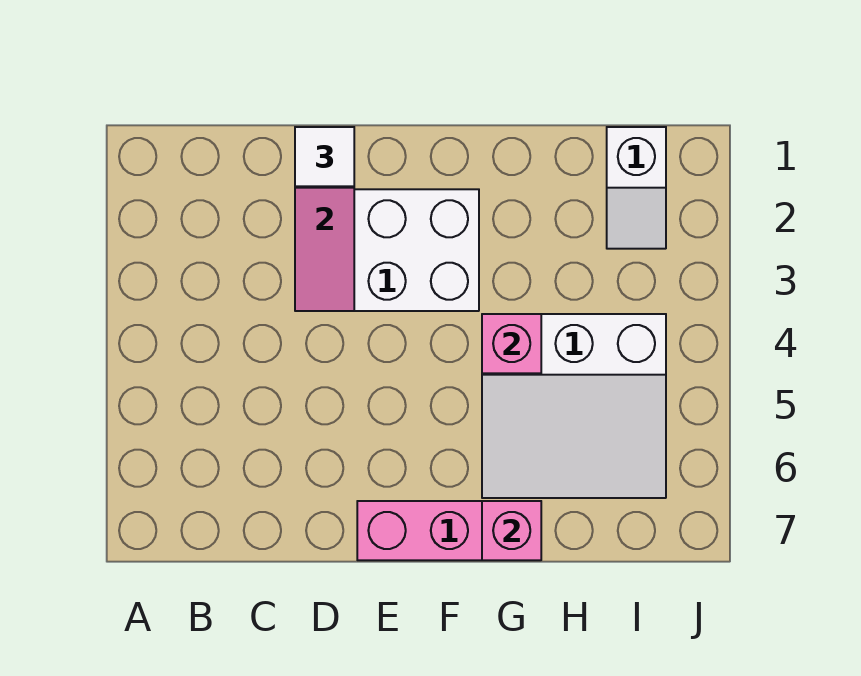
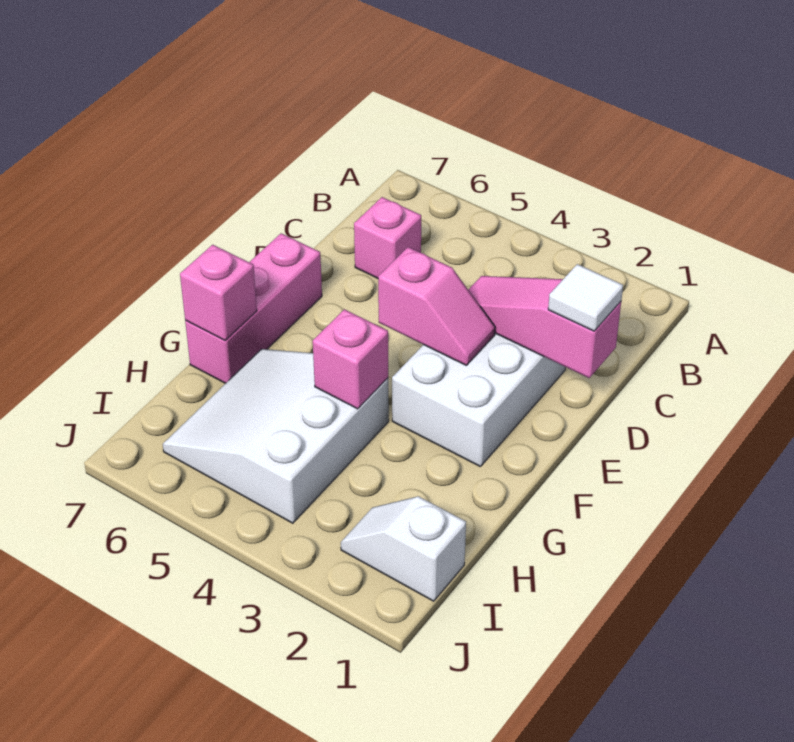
none -> pink 1x1 brick [354,197,421,278]
none -> pink 1x2 slope [378,247,495,365]

